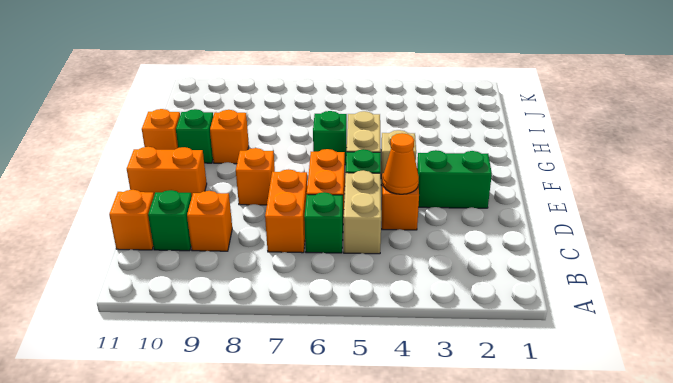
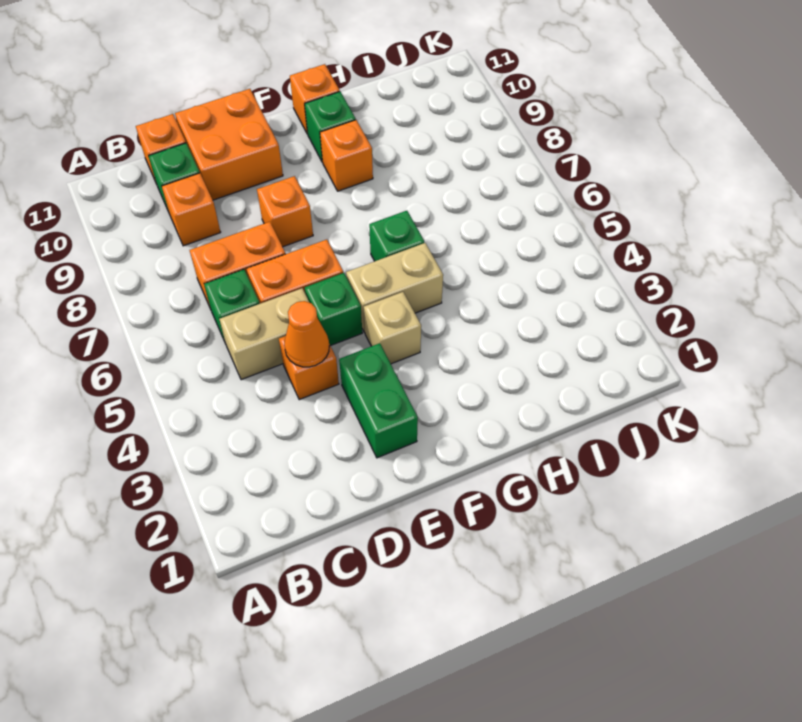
orange 1x2 brick [127,147,207,195] -> orange 2x2 brick [175,89,283,200]

